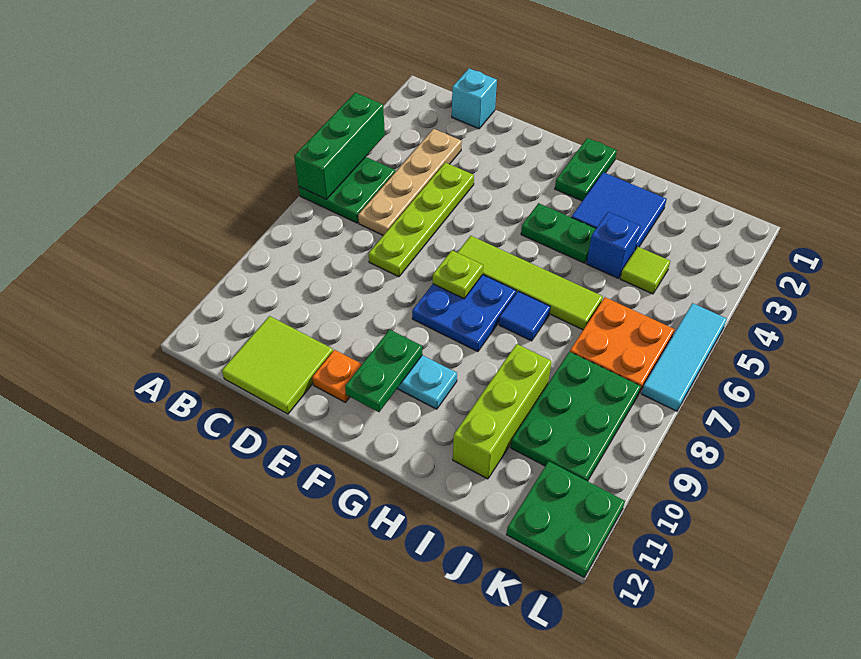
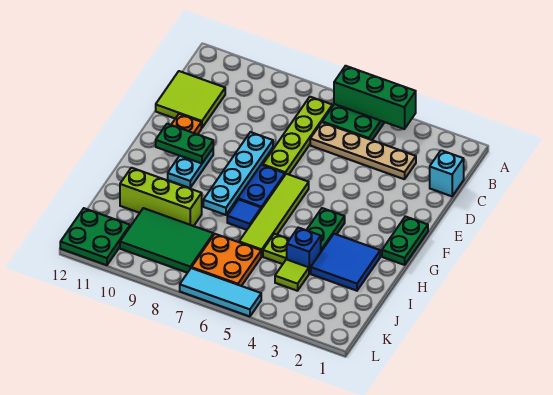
lime 1x4 plate [369,162,474,277] -> lime 1x4 plate turned to [263,97,332,174]
none -> cyan 1x4 plate [203,132,273,215]
lime 1x1 plate [433,250,483,299] -> lime 1x1 plate moved to [263,234,290,264]
green 1x2 plate [555,138,617,201] -> green 1x2 plate turned to [382,216,428,265]
green 2x3 plate [511,352,641,481] -> green 2x3 tile [120,208,214,273]

